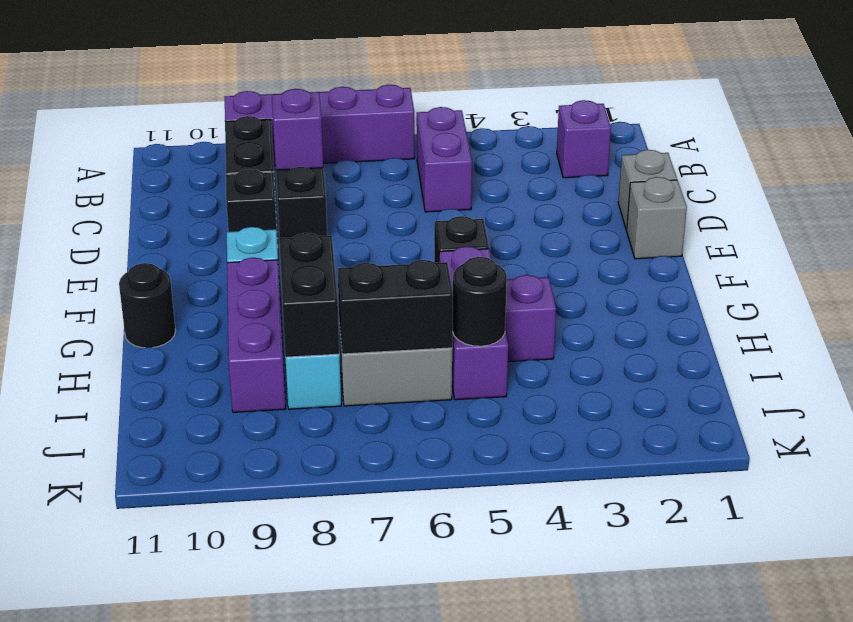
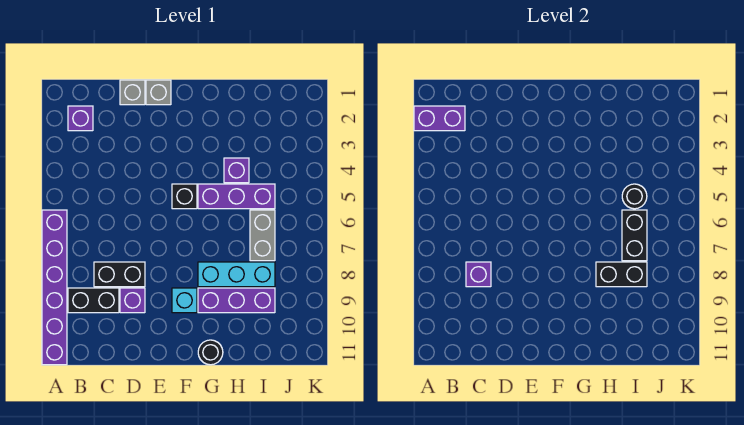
purple 1x4 brick [225,85,415,166] -> purple 1x6 brick [42,210,67,365]
purple 1x2 brick [417,107,472,212] -> purple 1x2 brick moved to [414,106,465,131]
black 1x1 brick [226,169,278,248] -> purple 1x1 brick [120,288,145,313]

